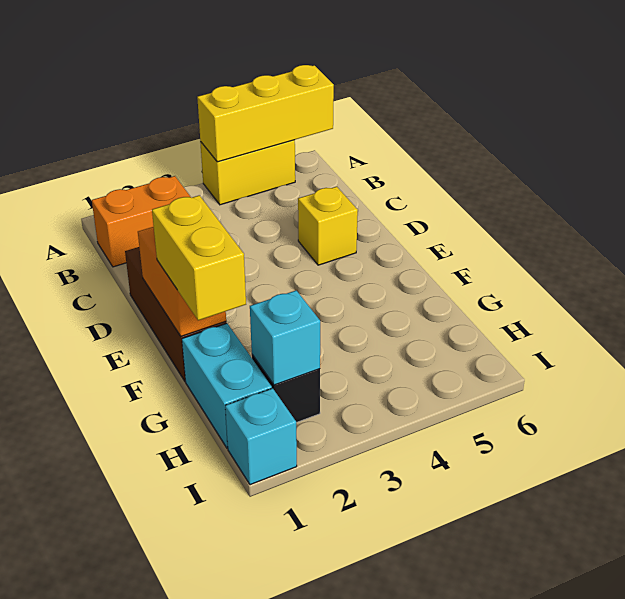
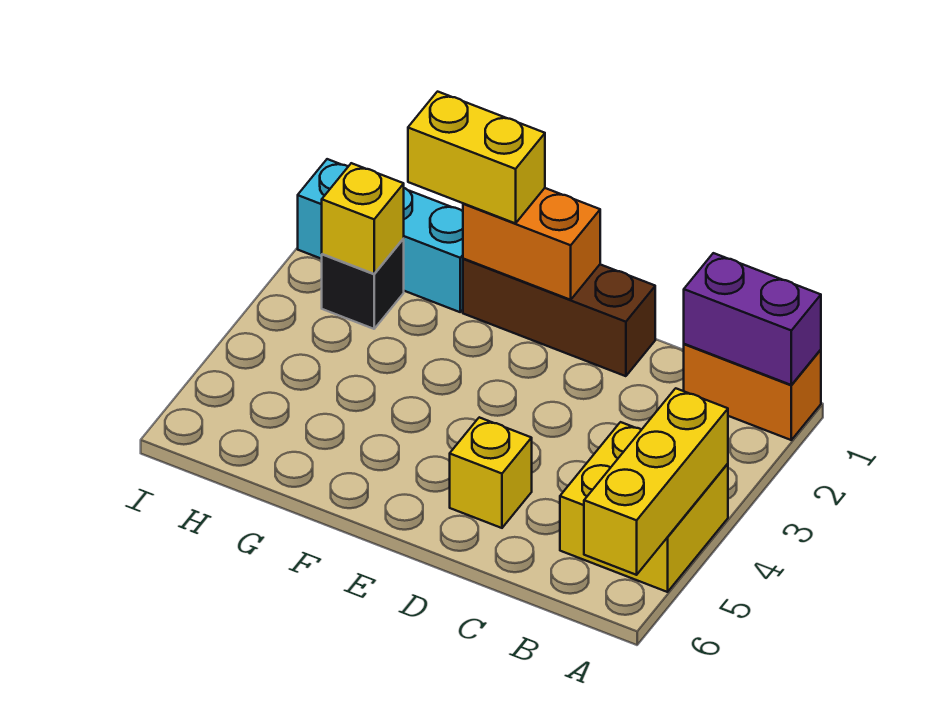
none -> purple 1x2 brick [684,253,821,385]
yellow 1x2 brick [200,140,295,205] -> yellow 2x2 brick [560,422,728,592]
orange 1x2 brick [92,176,190,267] -> orange 1x2 brick turned to [684,344,821,440]
cyan 1x1 brick [250,290,320,385] -> yellow 1x1 brick [322,163,404,274]

